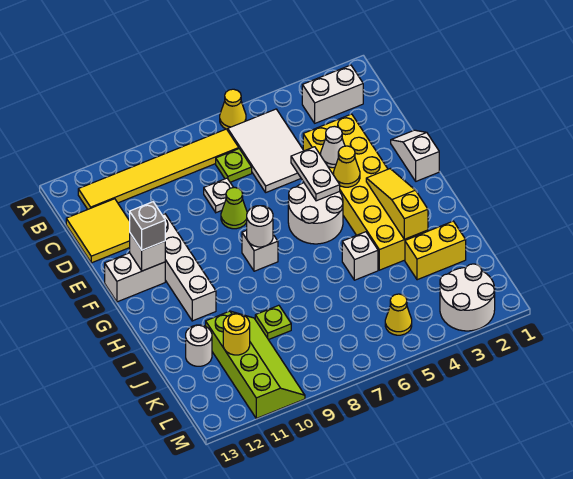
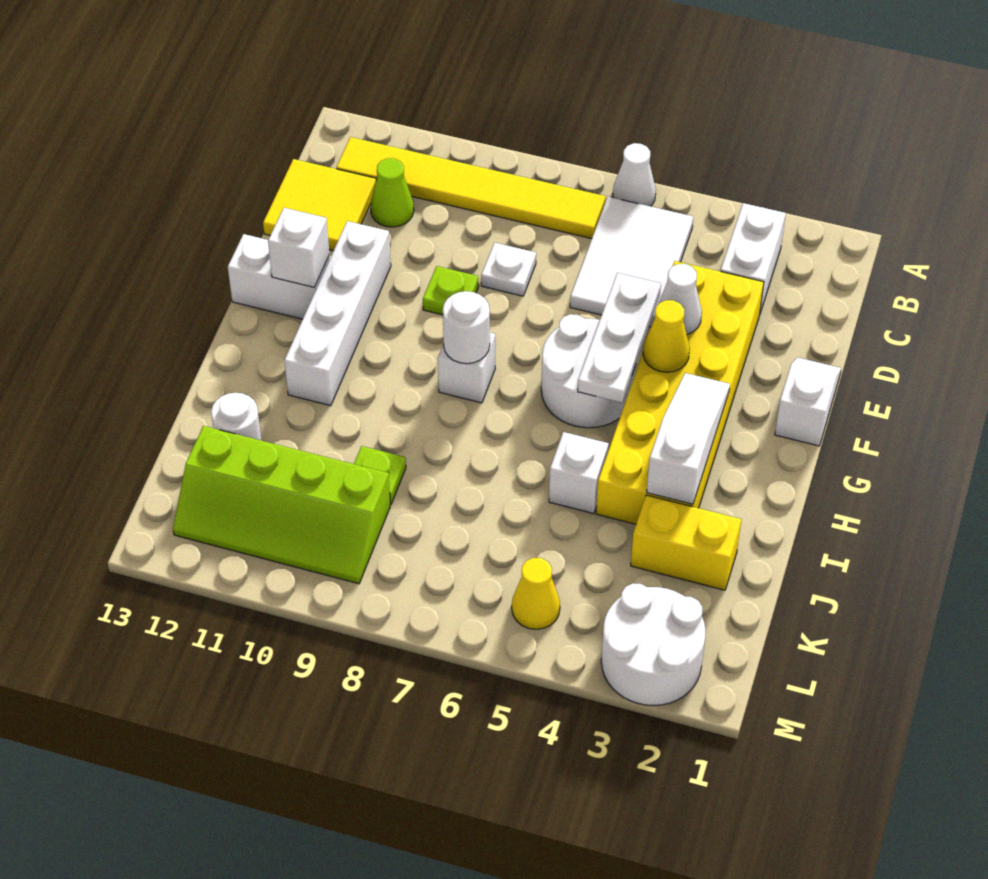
yellow 1x1 cone [220,89,246,130] -> white 1x1 cone [613,143,656,206]
white 1x2 brick [302,65,363,123] -> white 1x2 brick turned to [721,203,786,313]
lime 1x1 plate [216,149,252,182] -> lime 1x1 plate moved to [423,266,479,315]
white 1x2 plate [291,147,340,201] -> white 1x3 plate [578,273,661,403]
lime 1x1 cone [221,187,247,229] -> lime 1x1 cone moved to [371,158,414,227]
grey 1x1 brick [130,202,165,250] -> none
yellow 1x3 slope [366,169,428,239] -> white 1x3 slope [647,373,730,504]
lime 2x4 slope [206,311,305,418] -> lime 2x4 slope turned to [173,426,390,584]
yellow 1x1 round brick [223,314,250,355] -> none

